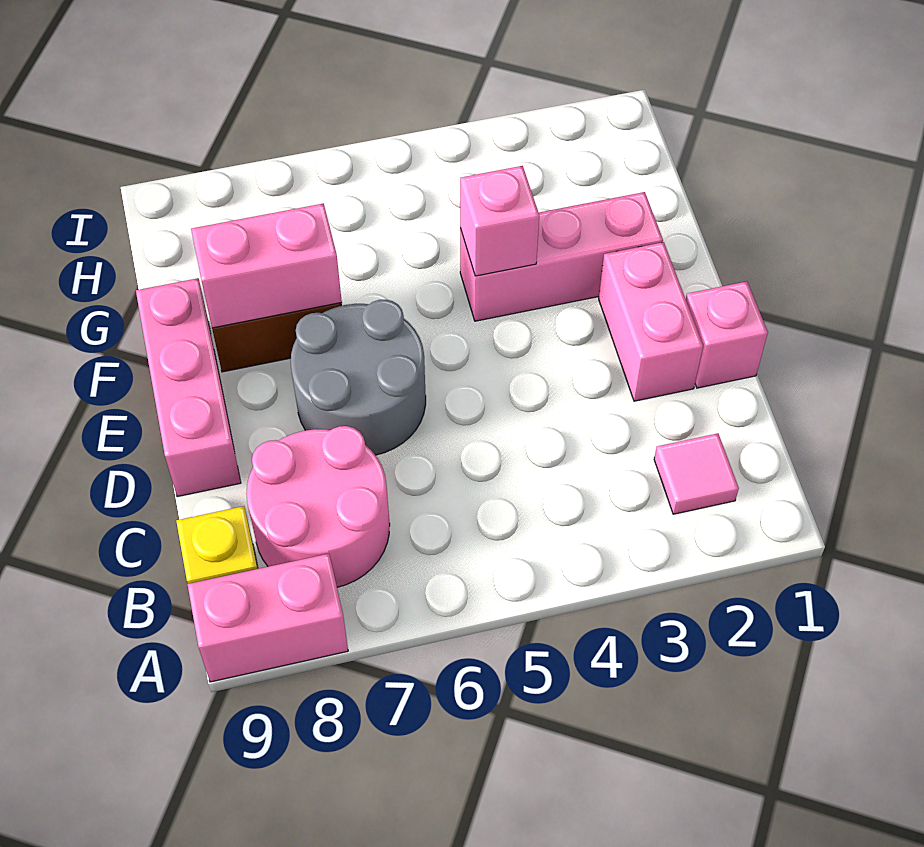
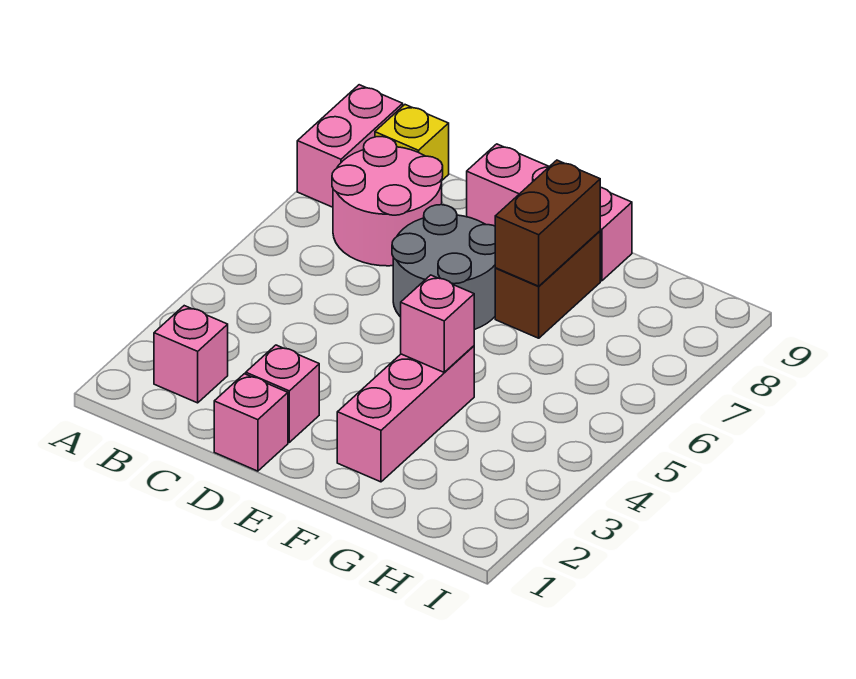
pink 1x1 tile [654,433,739,514] -> pink 1x1 brick [154,306,228,403]
pink 1x2 brick [599,242,703,401] -> pink 1x1 brick [246,345,319,442]
pink 1x2 brick [191,203,342,328] -> brown 1x2 brick [495,160,600,286]

